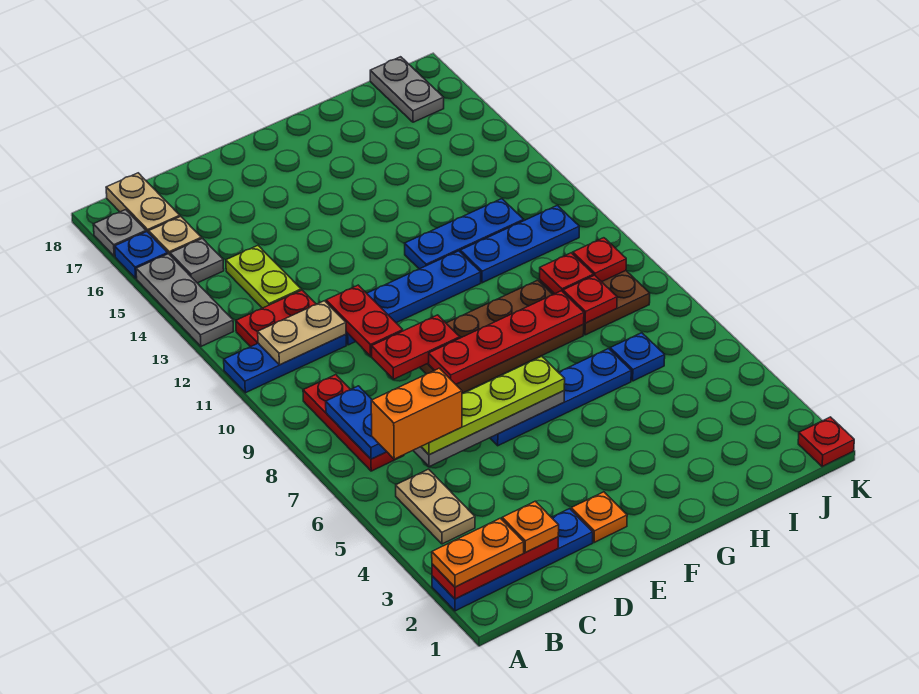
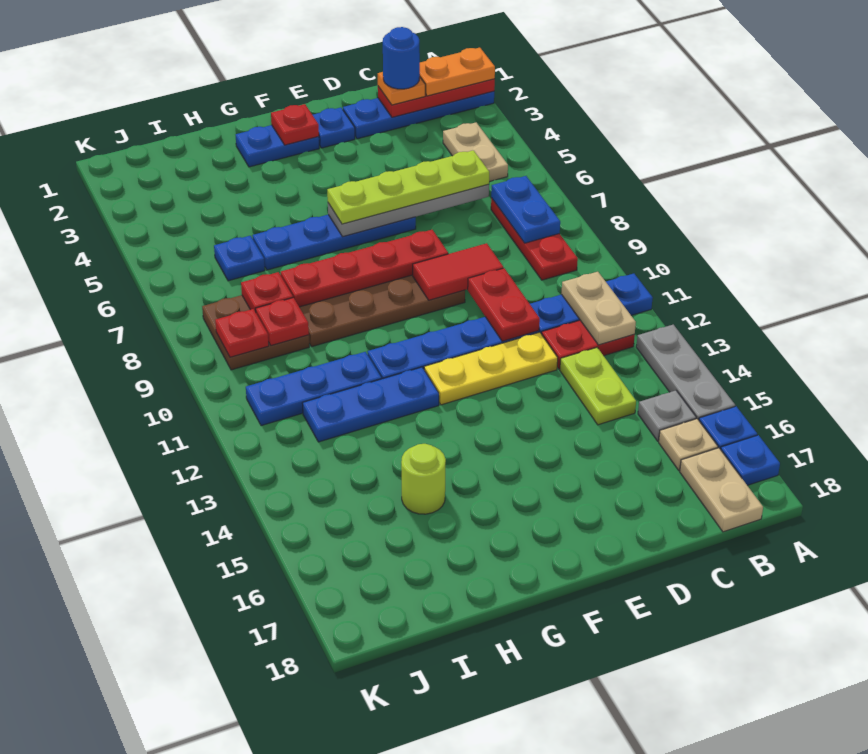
grey 1x1 plate [93,210,146,256] -> blue 1x1 plate [721,435,780,485]
orange 1x2 brick [371,368,462,459] -> none
tan 1x2 plate [258,301,346,365] -> tan 1x2 plate turned to [561,272,636,345]
none -> blue 1x1 round brick [383,27,420,89]
red 1x2 plate [371,315,460,379] -> red 1x2 tile [413,243,503,300]
none -> yellow 1x3 plate [424,332,558,405]
orange 1x1 plate [571,492,627,542] -> blue 1x1 plate [313,108,355,148]
none -> blue 1x2 plate [236,125,319,167]
none -> lime 1x1 round brick [401,444,446,514]
grey 1x2 plate [370,57,444,122] -> none
red 1x1 plate [798,417,854,467] -> red 1x1 plate moved to [271,104,319,145]

